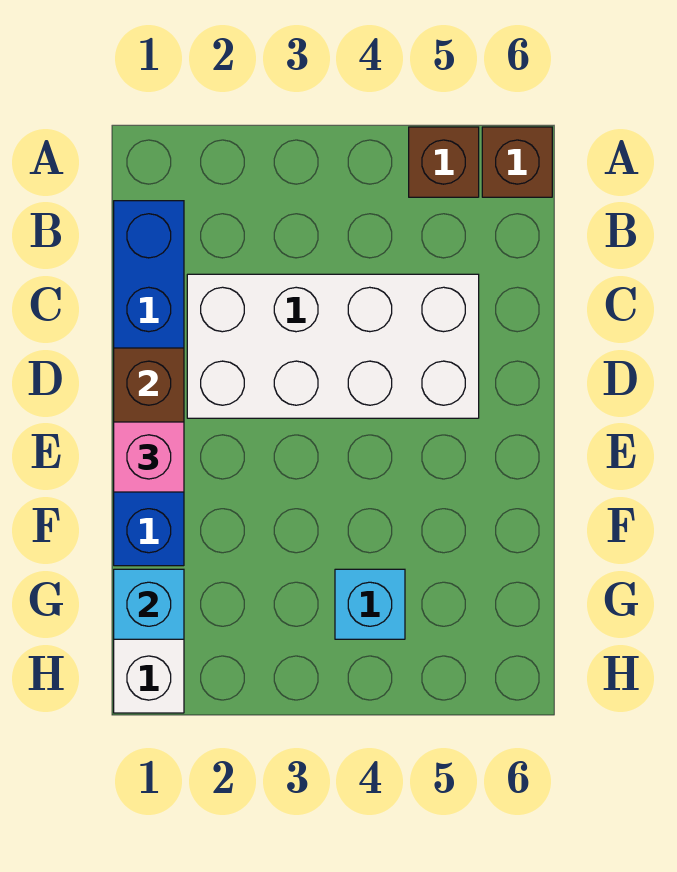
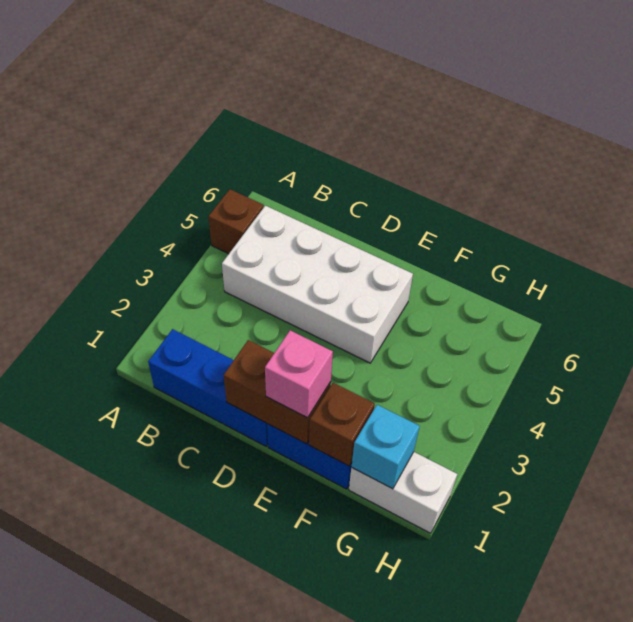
brown 1x1 brick [482,127,552,197] -> brown 1x1 brick moved to [309,383,375,466]
white 2x4 brick [187,274,479,418] -> white 2x4 brick turned to [222,206,413,363]
cyan 1x1 brick [335,569,405,639] -> none

